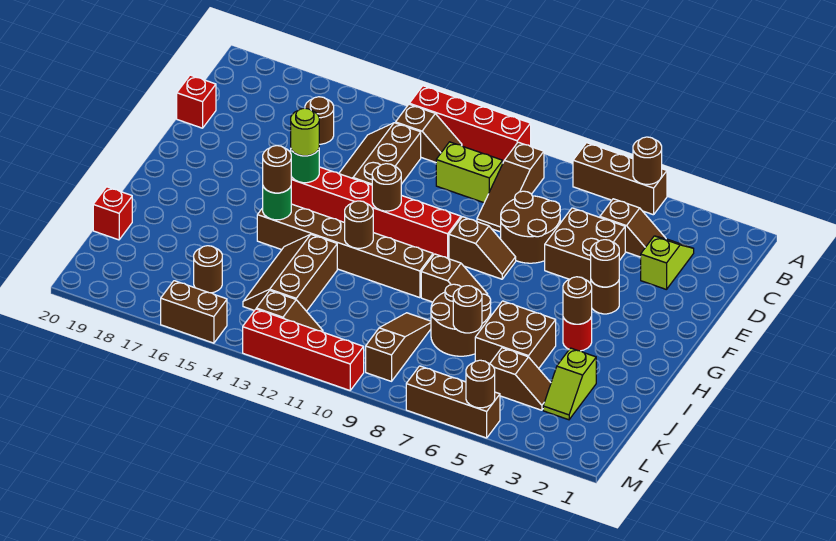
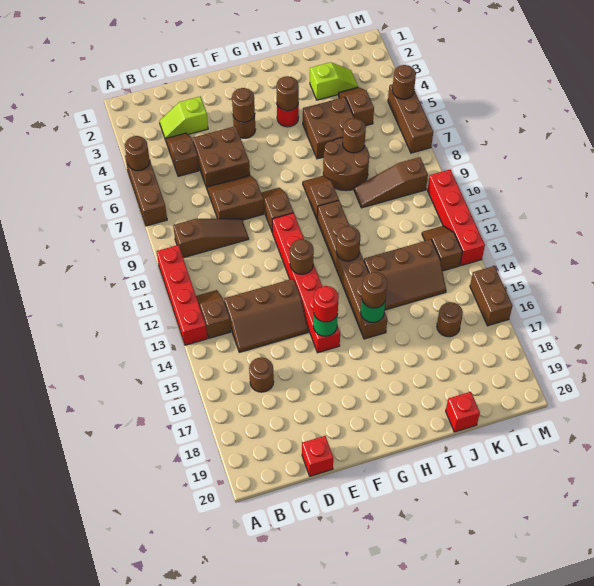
lime 1x2 brick [436,142,503,203] -> none
brown 2x2 round brick [501,191,560,263] -> brown 2x2 slope [207,175,264,220]
lime 1x1 round brick [291,108,319,156] -> red 1x1 round brick [314,286,339,322]

